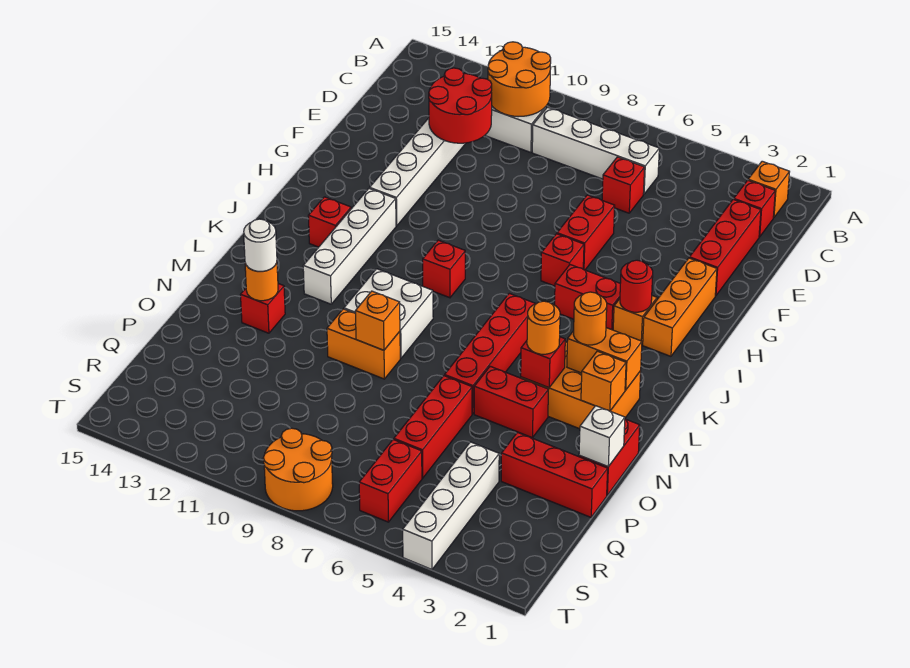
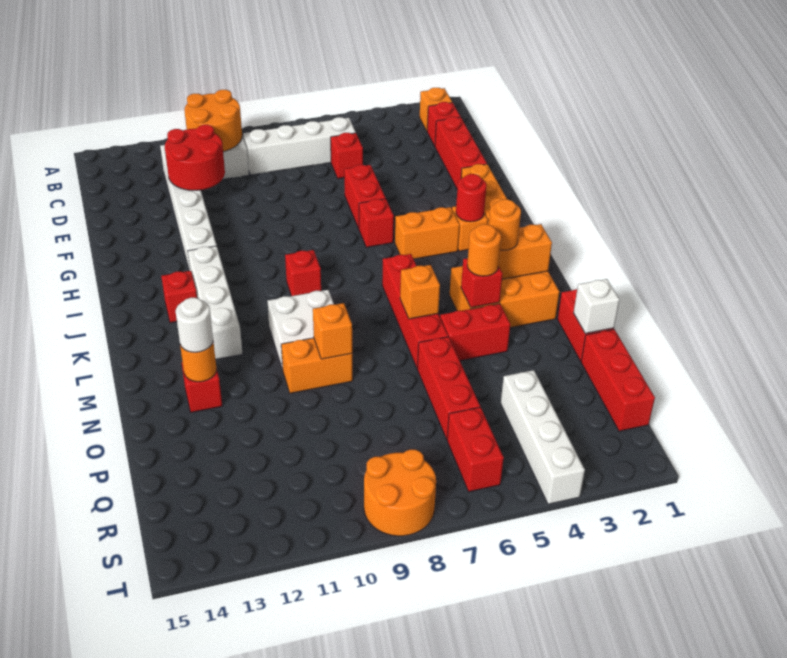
red 1x2 brick [555,265,620,330] -> orange 1x2 brick [395,207,460,259]
orange 1x1 brick [581,351,626,411] -> orange 1x1 brick moved to [400,265,440,319]
red 1x3 brick [501,432,608,517] -> red 1x3 brick turned to [581,329,655,431]

